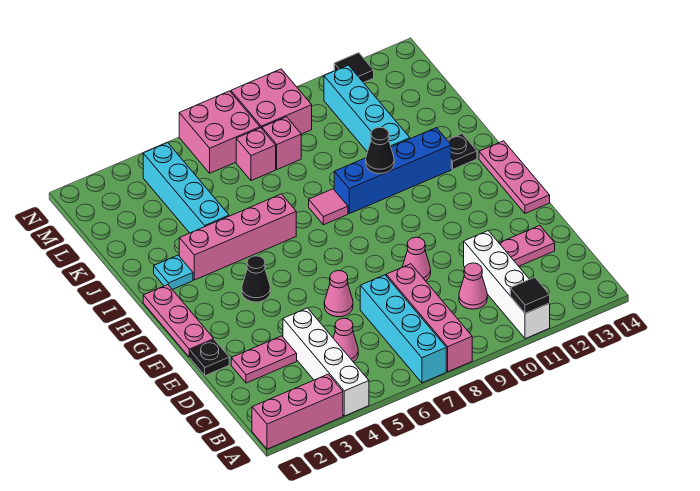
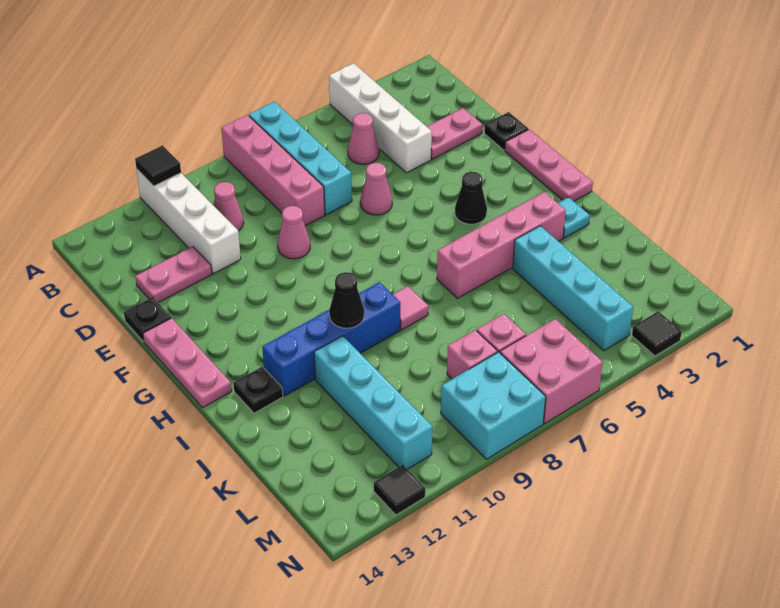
pink 1x3 brick [252,374,343,449] -> none
none -> black 1x1 plate [124,297,171,341]
pink 2x2 brick [231,69,312,134] -> cyan 2x2 brick [441,352,546,459]
none -> black 1x1 tile [632,311,682,356]

